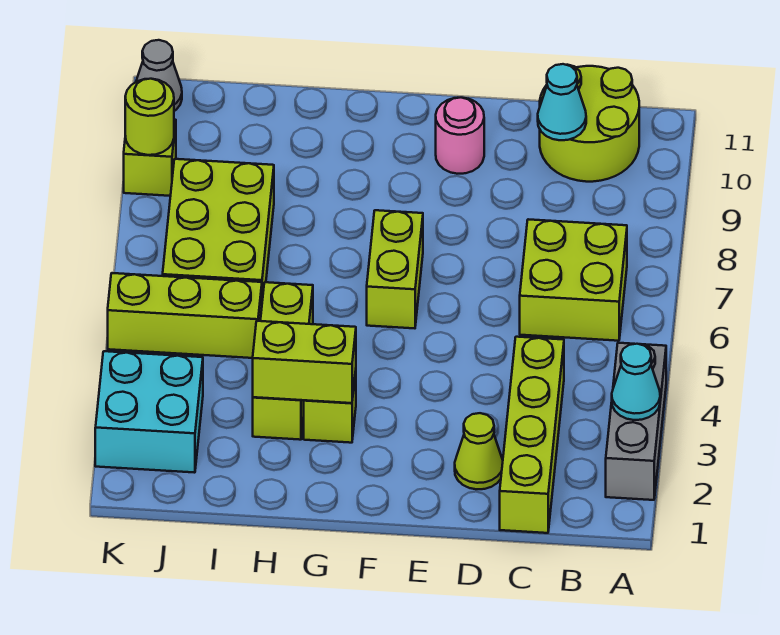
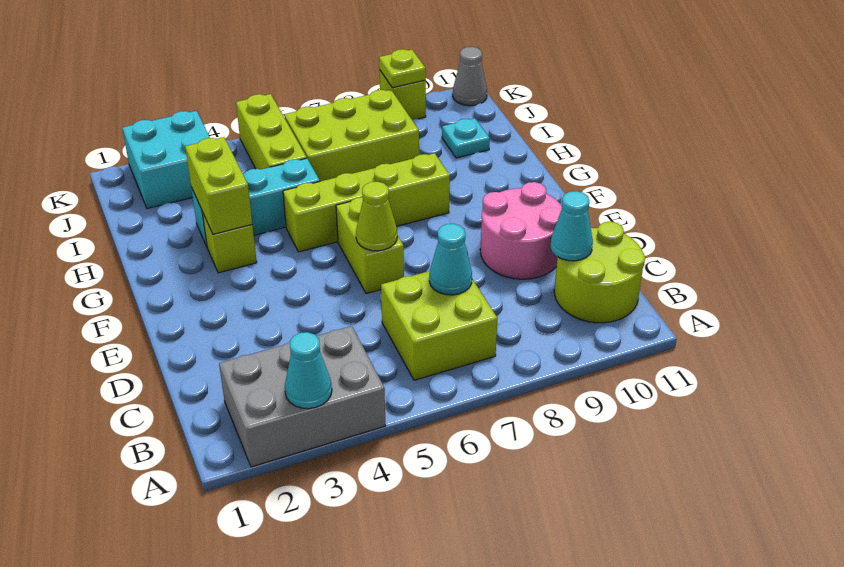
grey 1x3 brick [606,343,666,500] -> grey 2x3 brick [219,326,386,467]
lime 1x4 brick [500,337,564,533] -> lime 1x4 brick moved to [283,153,450,252]
none -> cyan 1x1 cone [429,224,472,295]
lime 1x1 cone [455,413,503,489] -> lime 1x1 cone moved to [356,182,397,251]
pink 1x1 round brick [436,98,484,174] -> pink 2x2 round brick [480,182,562,279]
lime 1x2 brick [367,210,423,328] -> lime 1x2 brick turned to [336,197,404,294]
lime 1x3 brick [253,282,313,440] -> cyan 1x3 brick [191,158,320,246]
none -> cyan 1x1 plate [442,118,490,158]
lime 1x1 round brick [125,79,174,155] -> lime 1x1 plate [379,49,426,88]

